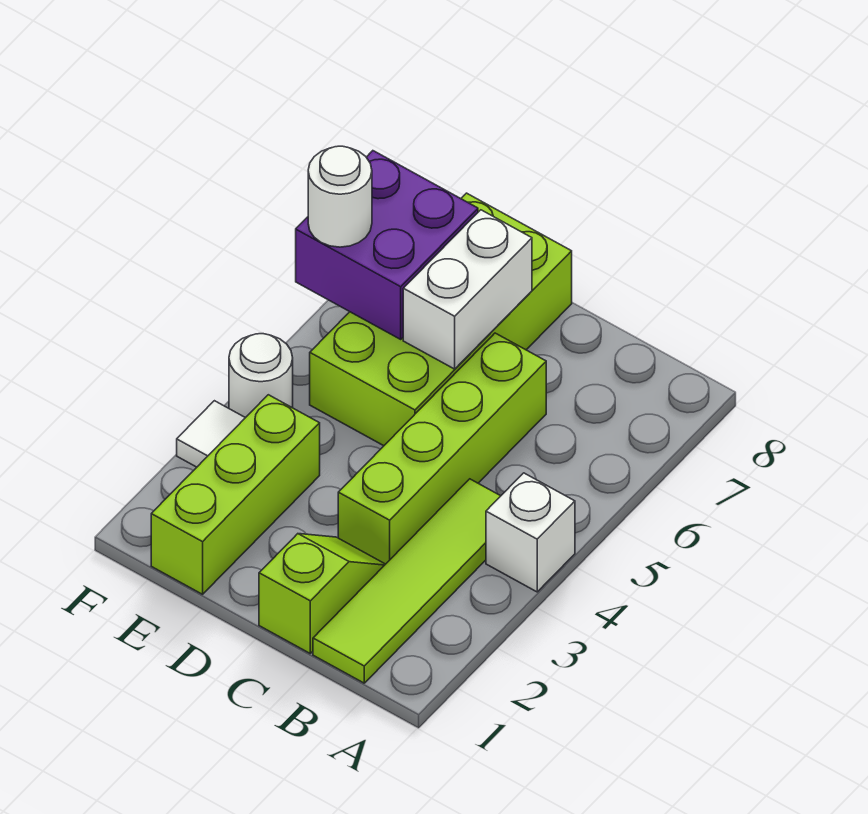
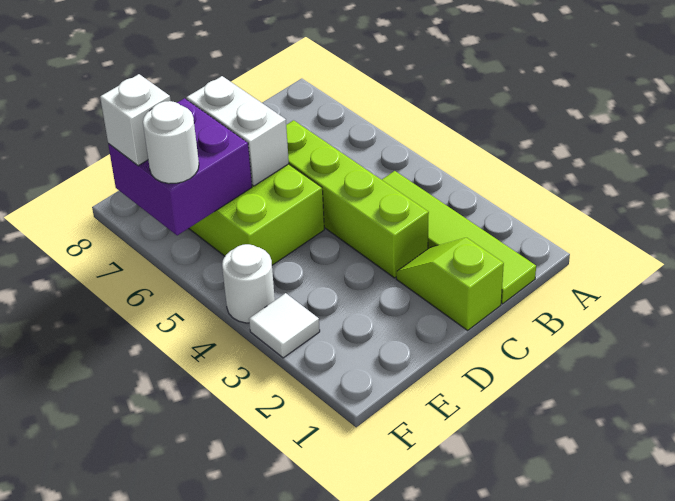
white 1x1 brick [486,473,575,592] -> white 1x1 brick moved to [100,74,171,166]
lime 1x3 brick [151,395,320,594] -> none

